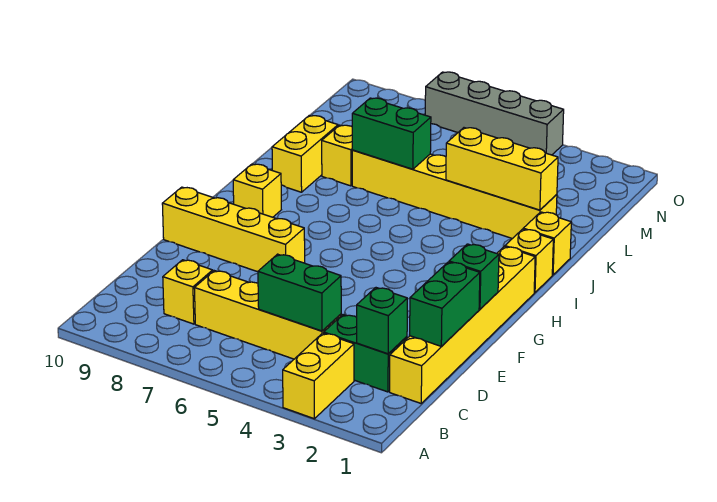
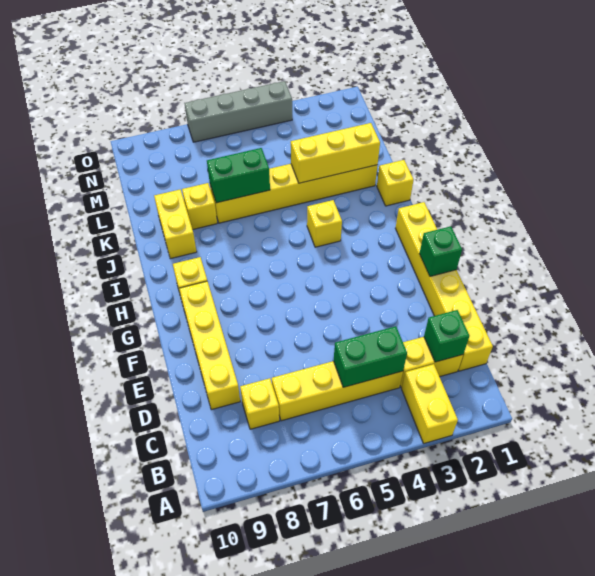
green 1x2 brick [324,315,407,392] -> yellow 1x2 brick [400,337,463,387]
green 1x2 brick [410,262,480,346] -> none
yellow 1x4 brick [162,187,305,272] -> yellow 1x4 brick turned to [179,281,240,410]
yellow 1x1 brick [505,229,553,293] -> yellow 1x1 brick moved to [307,200,342,247]

